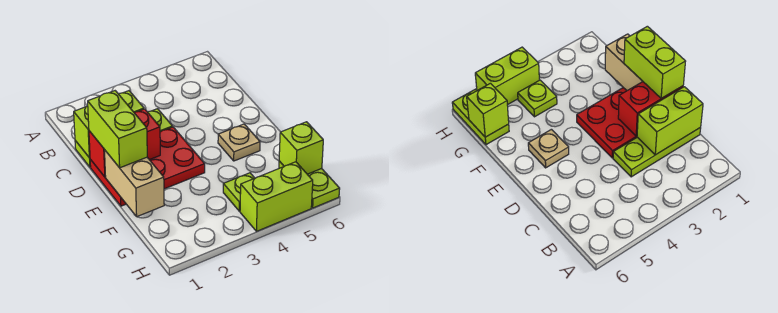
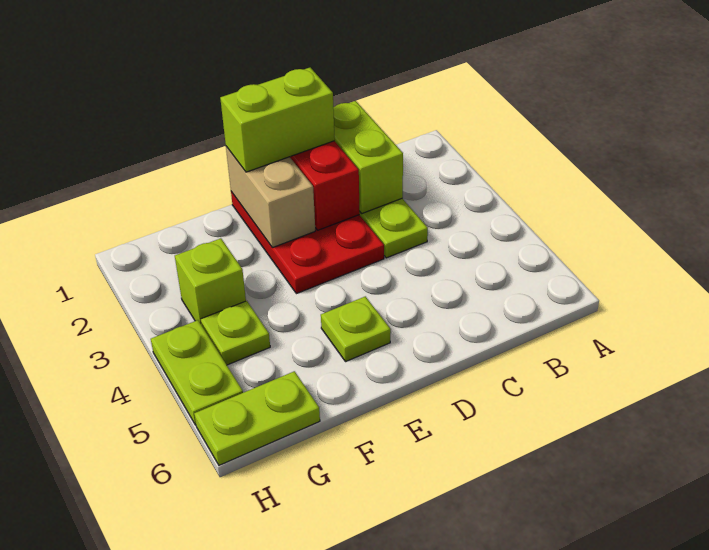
tan 1x2 brick [105,151,164,216] -> tan 1x2 brick turned to [226,146,315,248]
tan 1x1 plate [218,124,260,161] -> lime 1x1 plate [321,296,391,362]
lime 1x1 brick [279,122,323,174] -> lime 1x1 brick moved to [175,238,246,324]
lime 1x2 brick [240,162,313,231] -> lime 1x2 plate [151,320,243,425]

